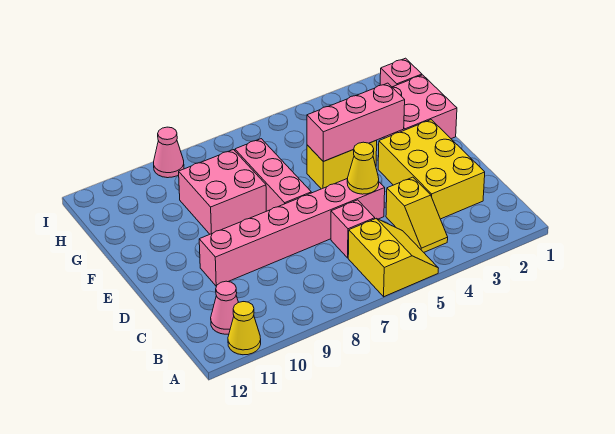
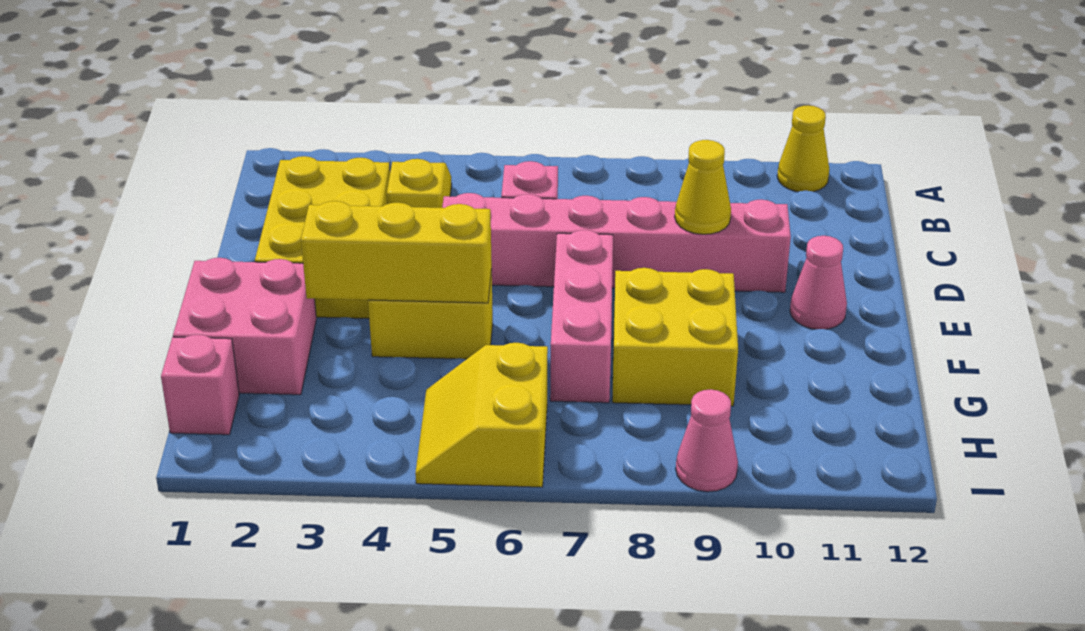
yellow 2x2 slope [348,219,439,297] -> yellow 2x2 slope moved to [415,343,548,487]
pink 1x1 cone [211,281,238,334] -> pink 1x1 cone moved to [790,236,847,329]
yellow 1x1 cone [347,142,379,194] -> yellow 1x1 cone moved to [675,140,731,234]
pink 1x3 brick [307,83,405,161] -> yellow 1x3 brick [301,201,492,303]
pink 2x2 brick [179,150,266,234] -> yellow 2x2 brick [612,268,738,406]

